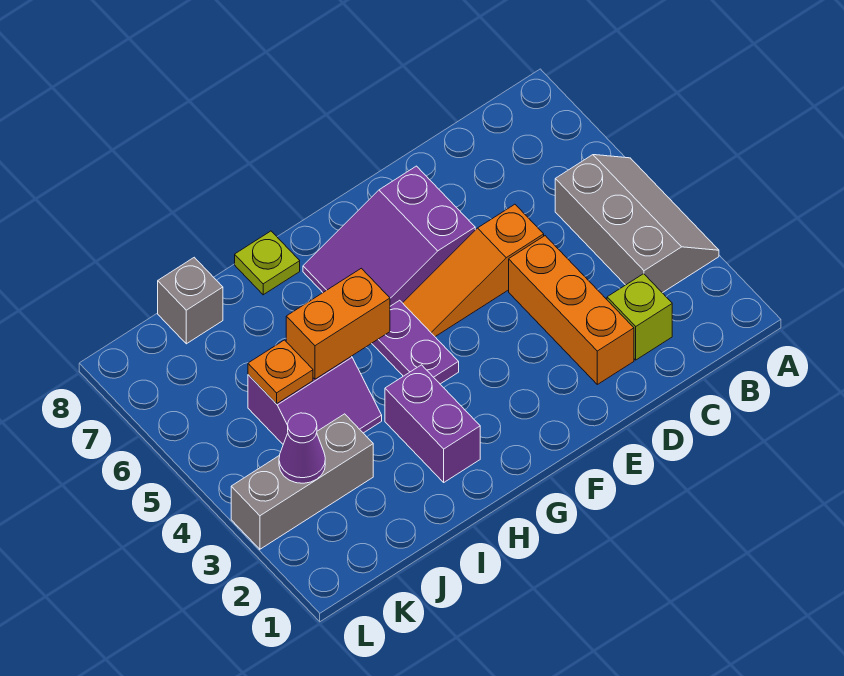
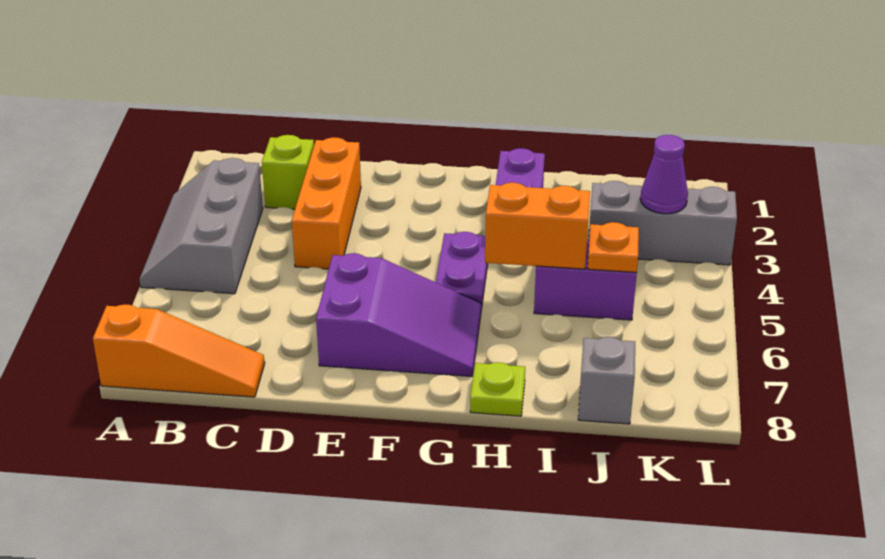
orange 1x3 slope [403,204,544,337] -> orange 1x3 slope moved to [93,305,265,397]

